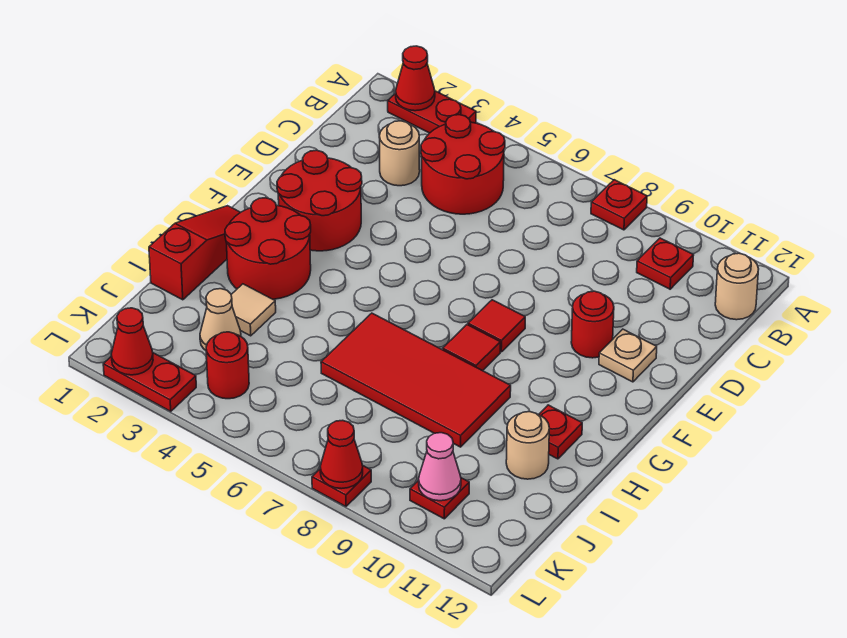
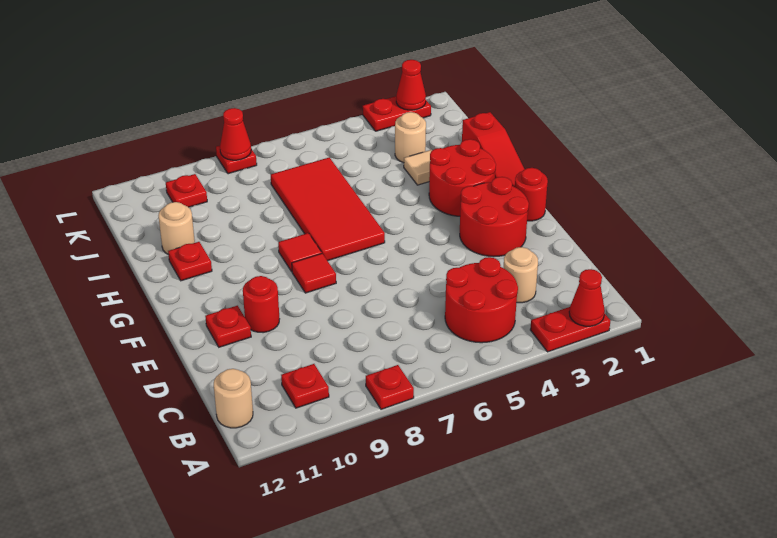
tan 1x1 plate [599,329,657,382] -> red 1x1 plate [205,306,251,347]
red 2x4 tile [321,313,511,447] -> red 2x4 tile turned to [271,157,385,261]
tan 1x1 cone [200,289,241,350] -> tan 1x1 round brick [395,112,426,163]
red 1x1 round brick [206,332,249,399] -> red 1x1 round brick moved to [515,168,548,221]
pink 1x1 cone [419,433,461,501] -> none

